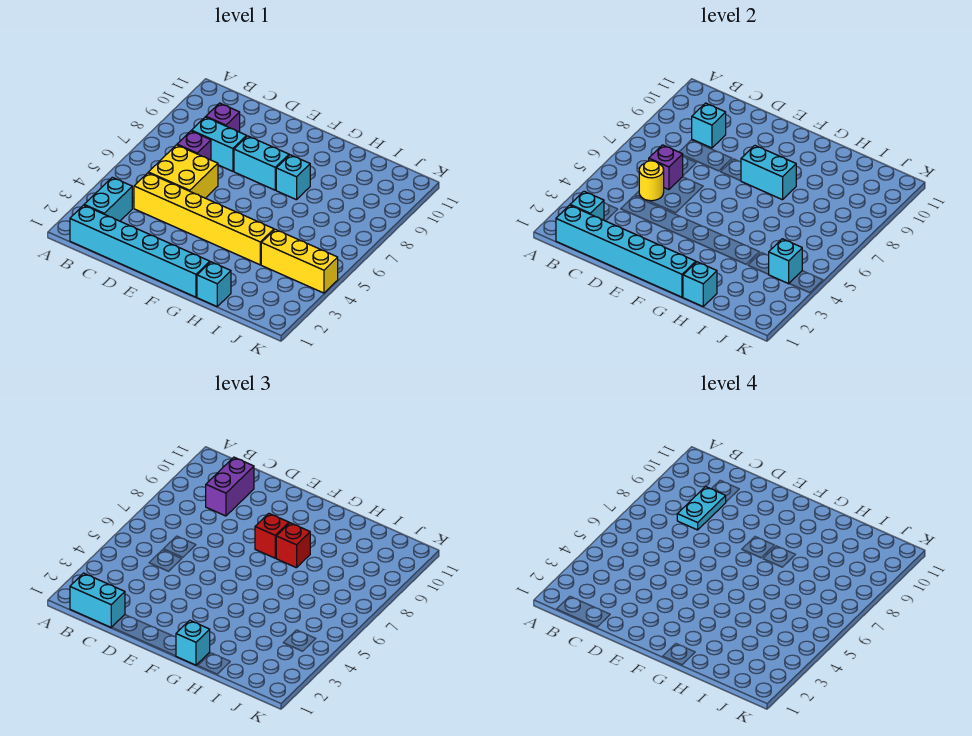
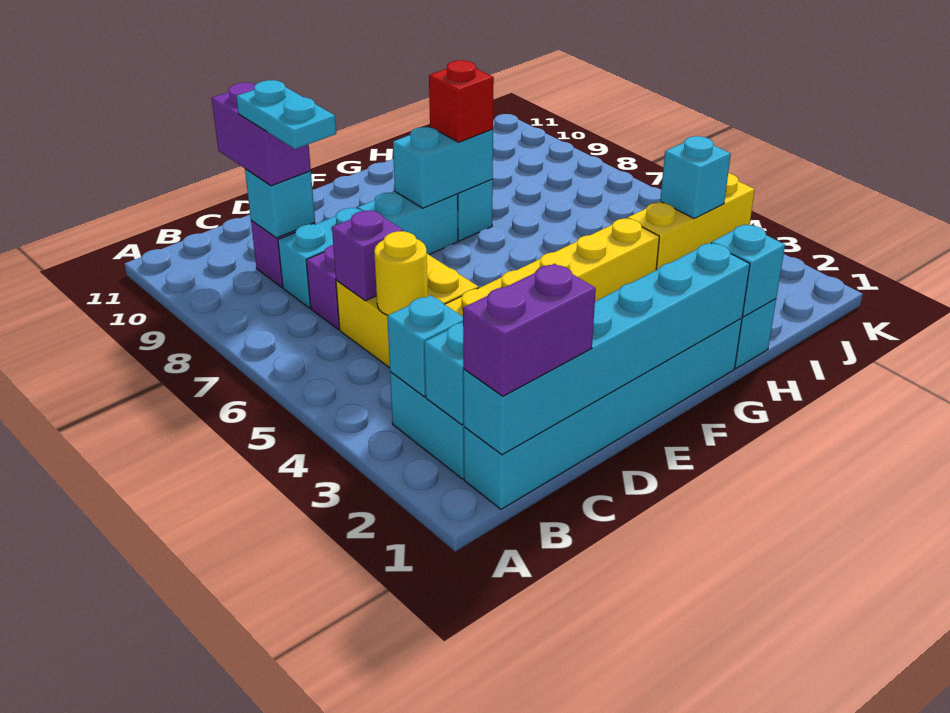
cyan 1x2 brick [70,573,125,627] -> purple 1x2 brick [463,264,596,396]
red 1x1 brick [255,514,289,558] -> none
cyan 1x1 brick [176,620,210,665] -> cyan 1x1 brick moved to [387,295,463,397]

